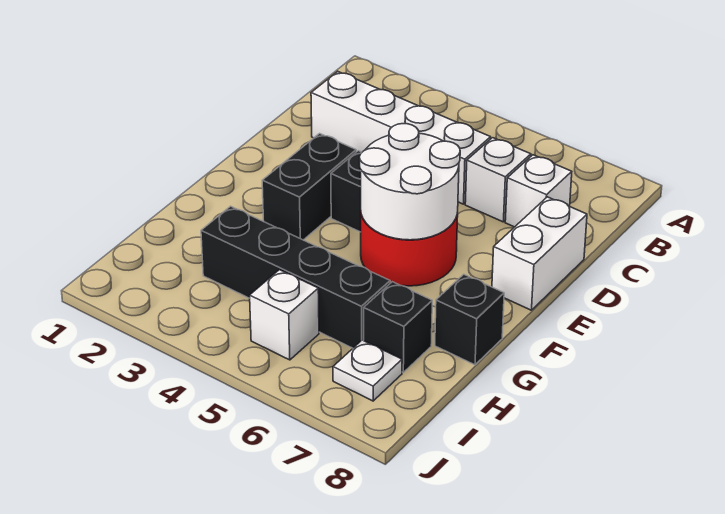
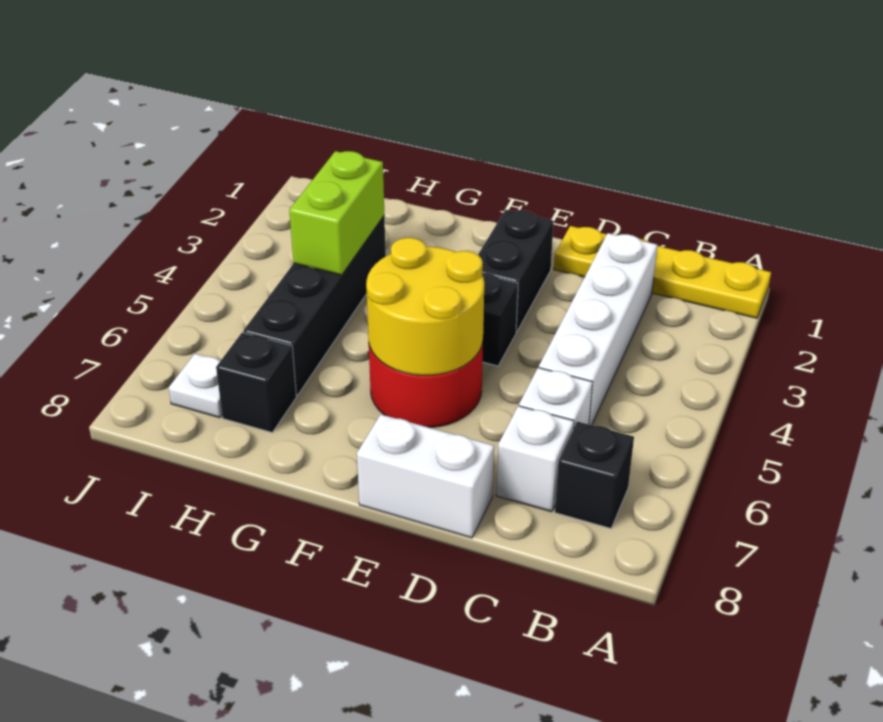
none -> yellow 1x4 plate [554,226,771,318]
black 1x2 brick [262,134,356,240] -> black 1x2 brick turned to [478,210,554,332]
white 2x2 round brick [360,124,460,240] -> yellow 2x2 round brick [366,238,484,375]
black 1x1 brick [435,274,504,365] -> black 1x1 brick moved to [555,422,634,528]
none -> lime 1x2 brick [289,151,384,275]
white 1x1 brick [250,270,319,360] -> none

